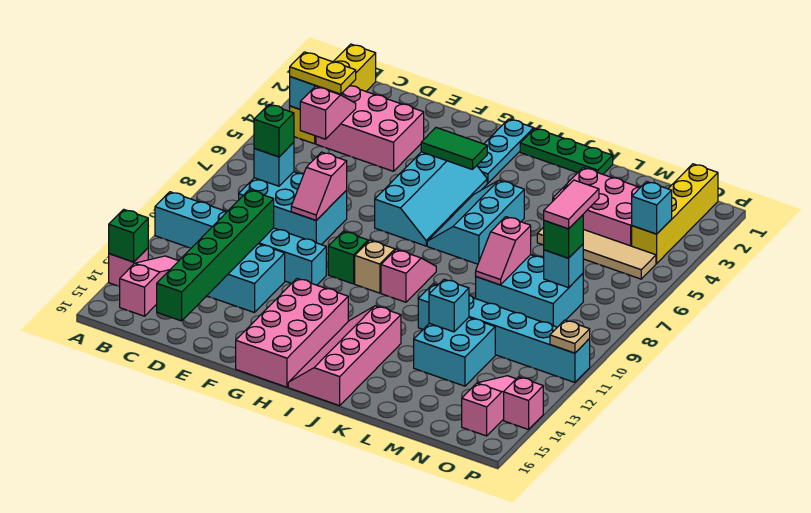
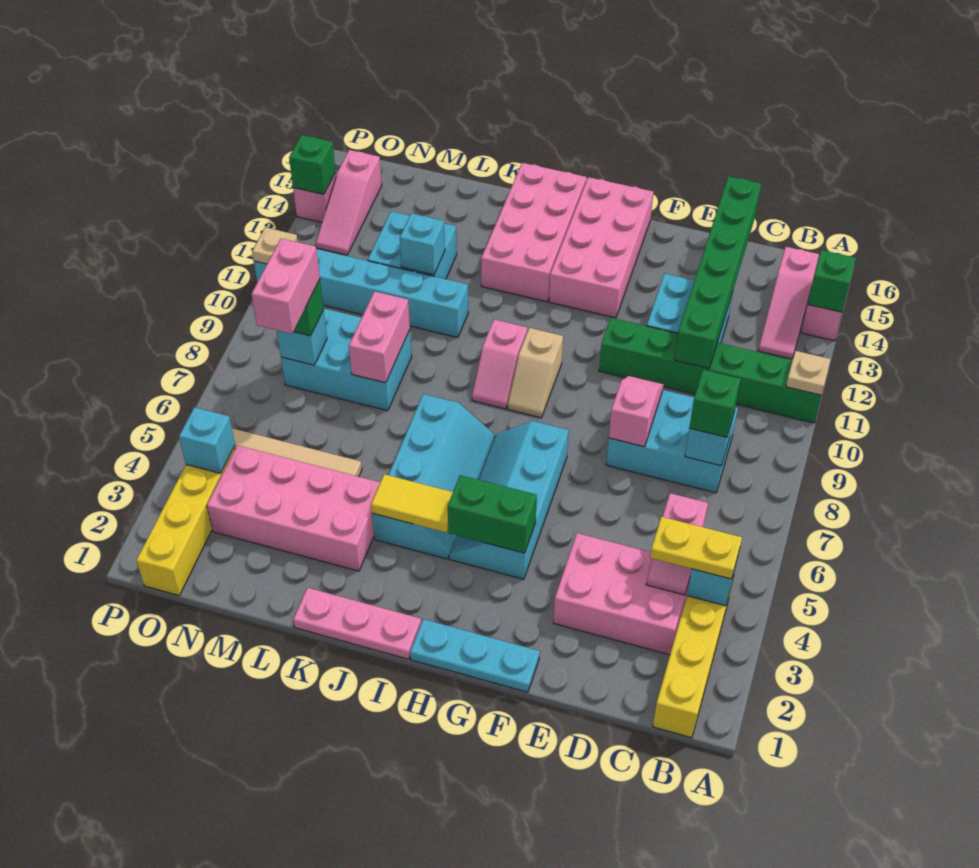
cyan 1x6 brick [155,192,326,285] -> green 1x6 brick [599,318,822,423]
none -> tan 1x1 plate [786,351,831,395]
green 1x2 tile [421,128,487,170] -> green 1x2 brick [448,475,537,553]
green 1x1 brick [328,231,368,284] -> green 1x1 brick moved to [289,135,336,194]
cyan 1x3 plate [477,119,534,183] -> cyan 1x3 plate turned to [410,619,540,692]
green 1x3 plate [520,128,613,174] -> pink 1x3 plate [293,588,421,659]
none -> yellow 1x2 tile [371,474,453,533]
cyan 2x3 slope [427,180,524,264] -> cyan 2x4 slope [372,394,494,559]
pink 2x4 slope [288,306,401,406] -> pink 2x4 brick [481,163,586,302]
pink 2x3 brick [553,168,640,246] -> pink 2x4 brick [207,445,380,571]
pink 1x2 slope [476,217,531,285] -> pink 1x2 brick [349,291,410,383]
pink 1x2 tile [544,180,599,229] -> pink 1x2 brick [252,239,320,334]

